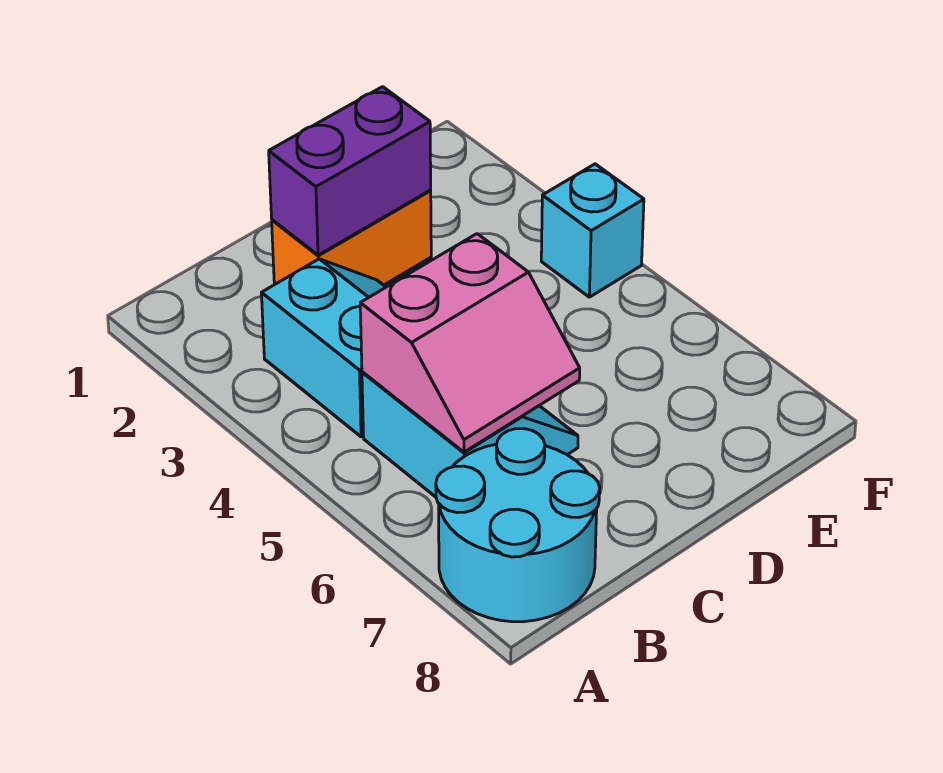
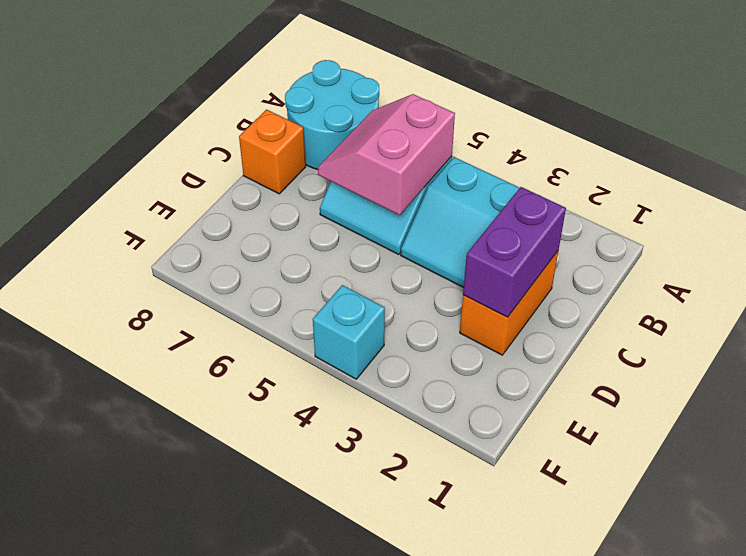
none -> orange 1x1 brick [239,110,306,194]

